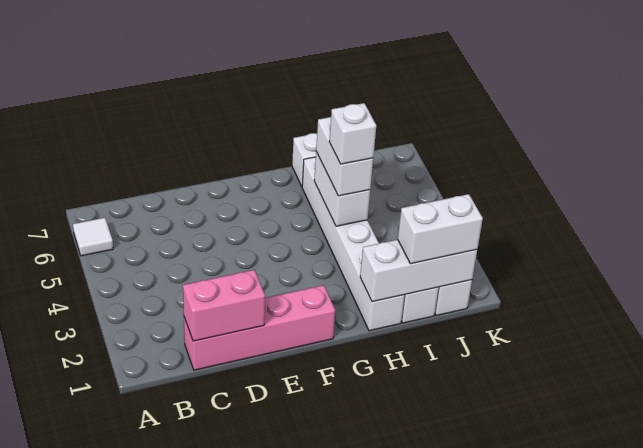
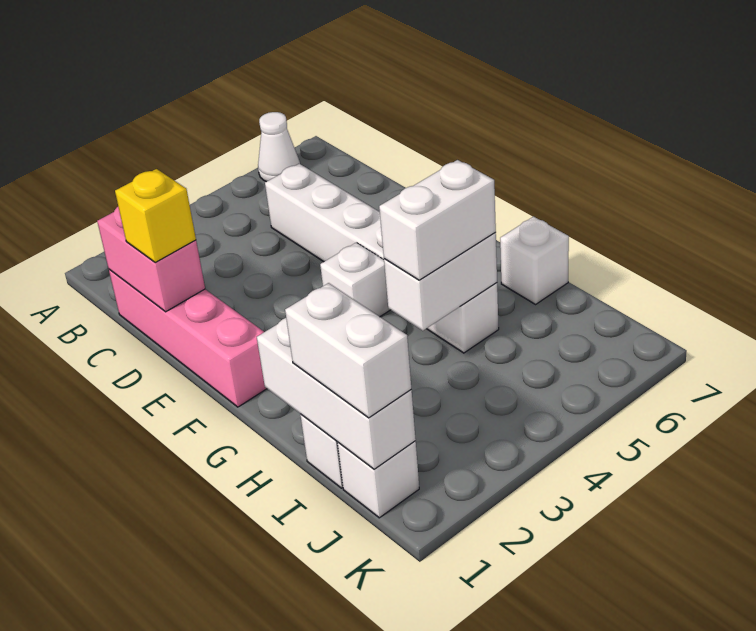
white 1x1 tile [73,218,113,256] -> white 1x1 cone [258,112,300,182]
none -> yellow 1x1 brick [115,169,196,263]
white 1x6 brick [302,157,405,331] -> white 1x6 brick turned to [265,164,499,353]
white 1x1 brick [329,103,376,164] -> white 1x1 brick moved to [320,242,390,317]

